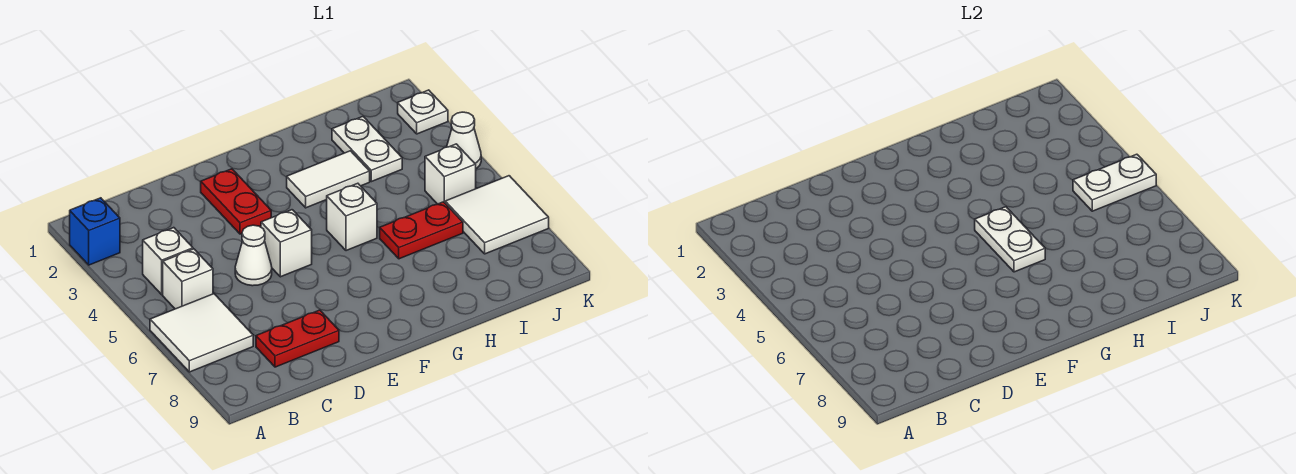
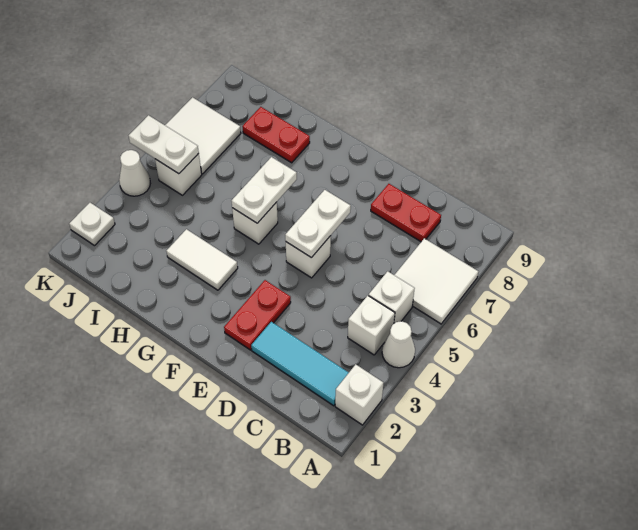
blue 1x1 brick [70,198,120,265] -> white 1x1 brick [335,364,384,425]
none -> cyan 1x3 tile [251,322,349,406]
white 1x1 cone [235,225,272,286] -> white 1x1 cone moved to [382,321,415,368]
red 1x2 plate [380,202,463,259] -> red 1x2 plate moved to [242,107,310,163]
white 1x2 plate [332,117,402,182] -> white 1x2 plate moved to [285,190,351,258]

